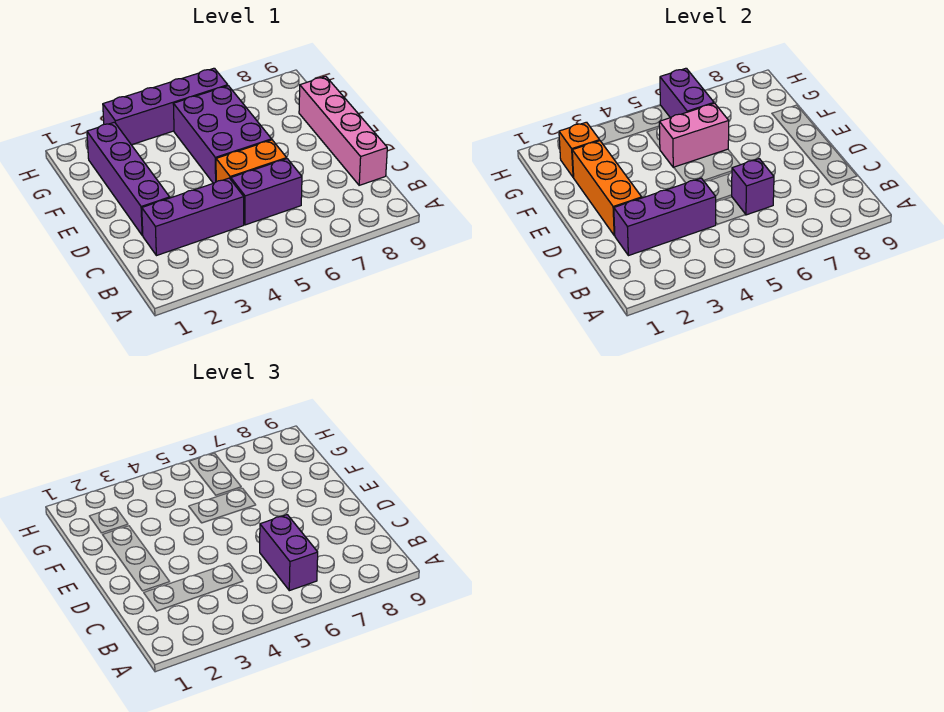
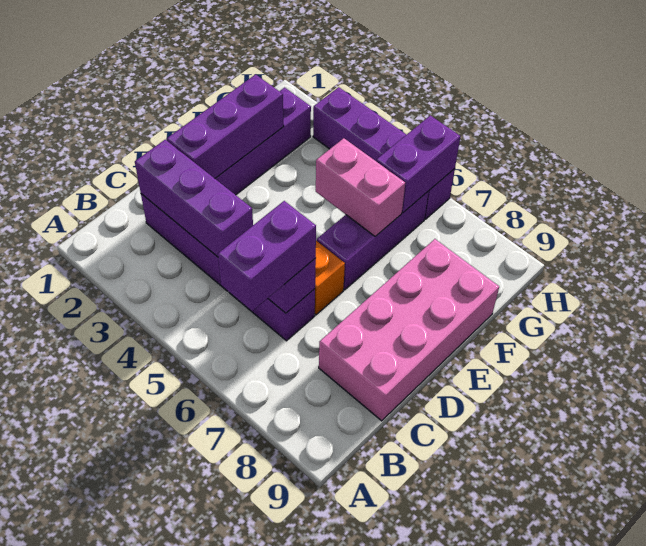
pink 1x4 brick [299,76,387,185] -> pink 2x4 brick [319,239,499,421]
orange 1x3 brick [572,141,642,235] -> purple 1x3 brick [167,74,284,178]
purple 2x3 brick [173,86,271,183] -> purple 1x3 brick [317,191,429,290]
orange 1x1 brick [559,122,600,178] -> none

